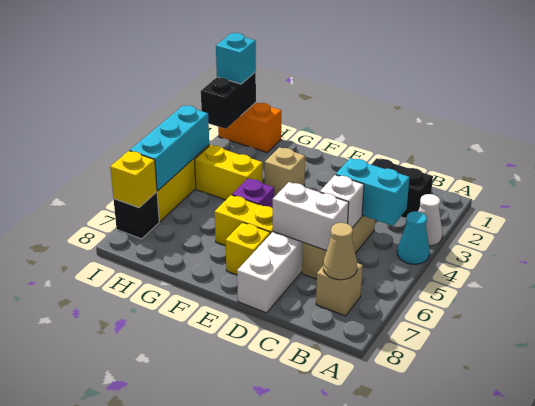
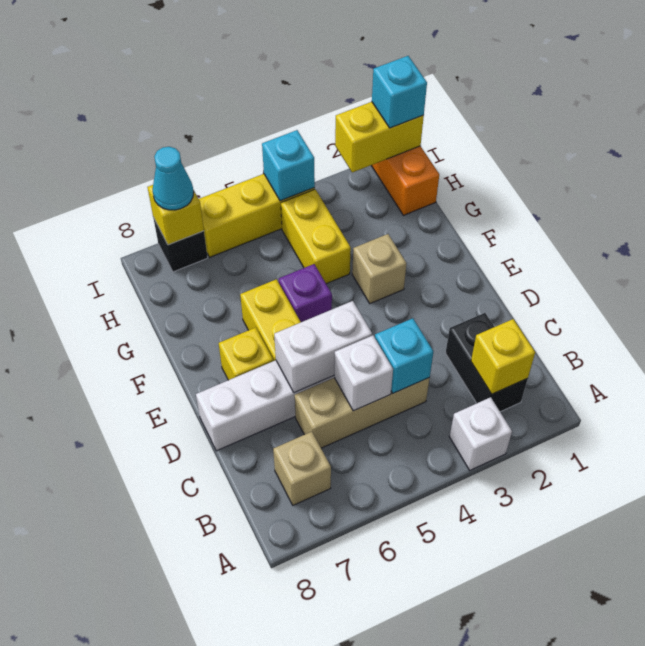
white 1x1 cone [418,194,442,246] -> white 1x1 brick [449,397,512,470]
cyan 1x1 cone [397,211,429,264] -> cyan 1x1 cone moved to [153,147,194,210]
none -> yellow 1x1 brick [471,319,535,394]
cyan 1x2 brick [336,158,410,226] -> cyan 1x1 brick [375,318,433,393]
tan 1x1 cone [323,223,357,280] -> none
white 1x2 brick [273,182,349,251] -> white 1x2 brick turned to [274,301,372,393]
black 1x2 brick [201,72,256,129] -> yellow 1x2 brick [335,102,424,173]
cyan 1x3 brick [130,106,209,191] -> cyan 1x1 brick [262,130,315,201]

